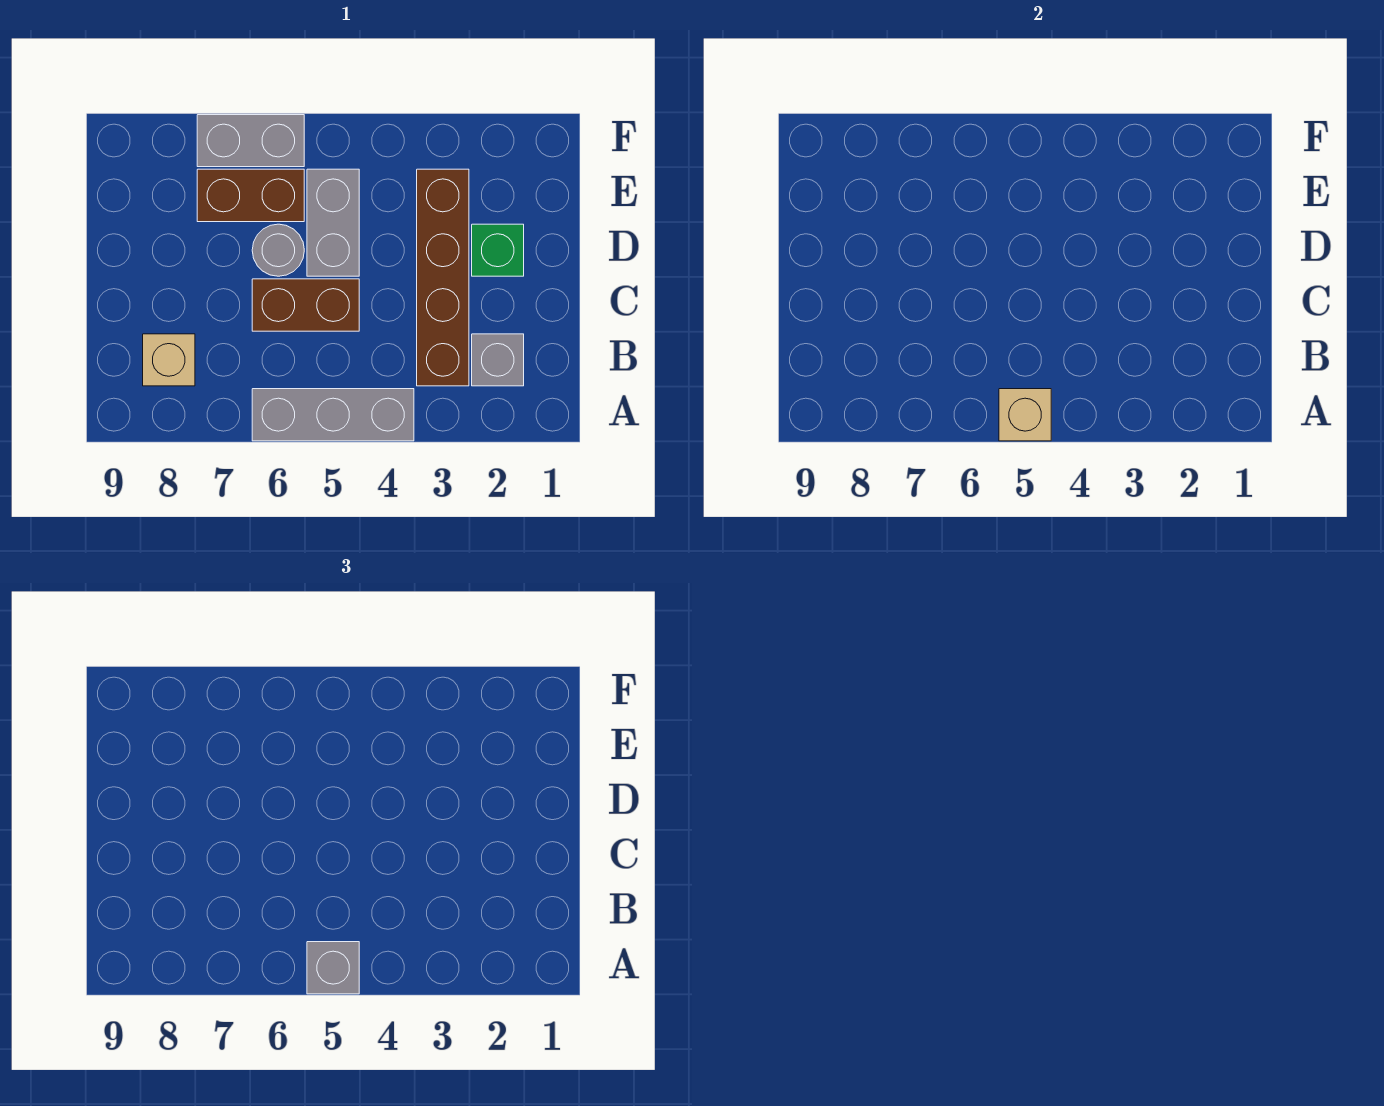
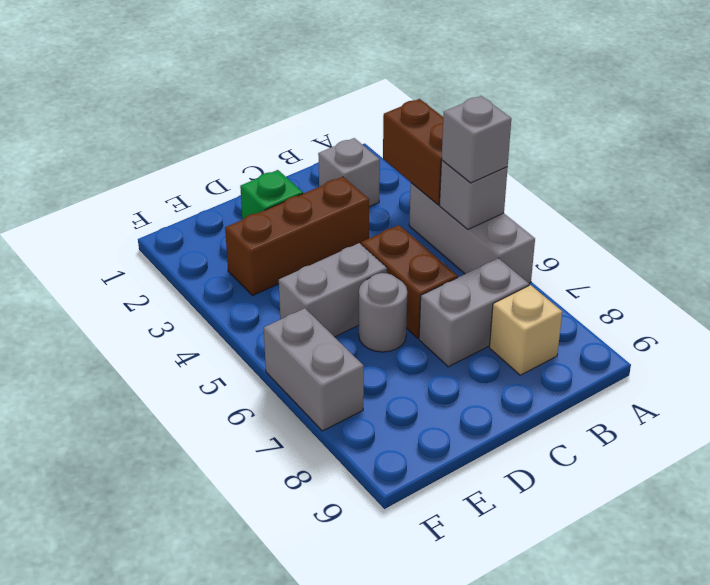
tan 1x1 brick [999,389,1051,441] -> grey 1x1 brick [439,160,508,229]
brown 1x4 brick [417,169,469,386] -> brown 1x3 brick [225,177,369,295]
none -> grey 1x2 brick [419,258,529,367]
brown 1x2 brick [197,169,304,222] -> brown 1x2 brick moved to [383,99,443,205]

